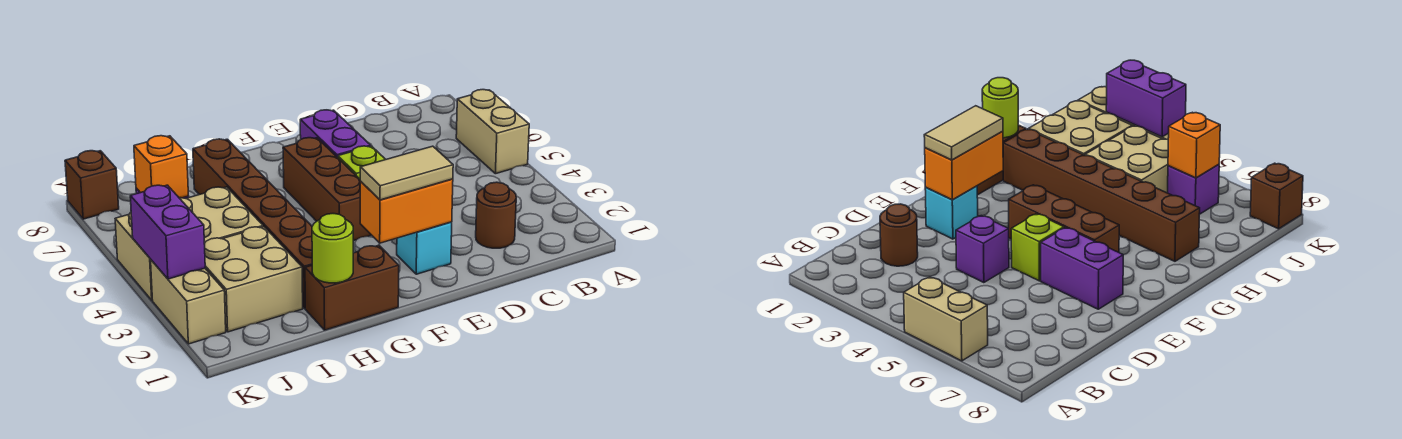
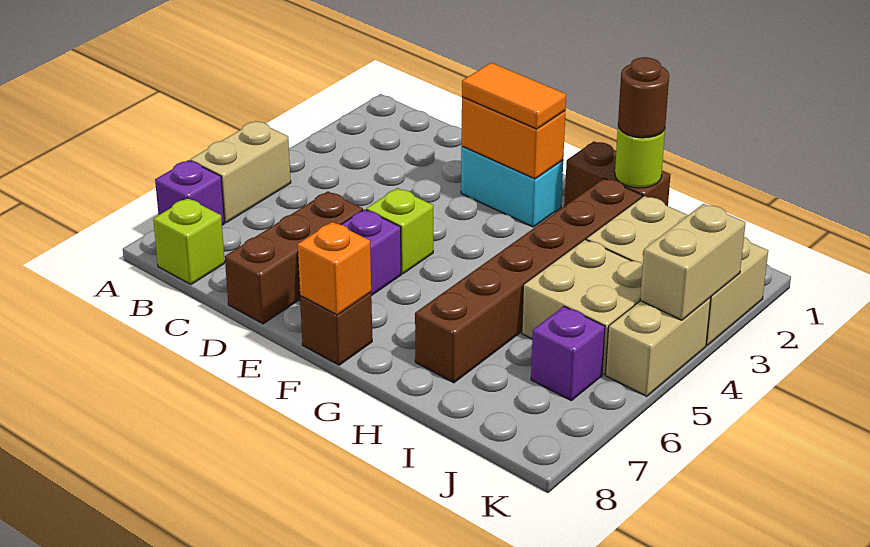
none -> lime 1x1 brick [153,198,225,284]
brown 1x1 round brick [476,182,516,248] -> brown 1x1 round brick moved to [618,57,669,138]
purple 1x1 brick [956,216,1009,283] -> purple 1x1 brick moved to [155,160,225,225]
cyan 1x1 brick [397,222,452,274] -> cyan 1x2 brick [461,146,563,227]
tan 1x2 tile [360,146,453,200] -> orange 1x2 tile [462,63,566,129]
brown 1x3 brick [283,138,371,241] -> brown 1x3 brick moved to [225,191,363,324]
orange 1x1 brick [134,136,188,198] -> orange 1x1 brick moved to [298,222,371,315]
purple 1x2 brick [130,185,205,279] -> tan 1x2 brick [640,204,746,320]
brown 1x1 brick [65,151,119,219] -> brown 1x1 brick moved to [300,292,372,365]

